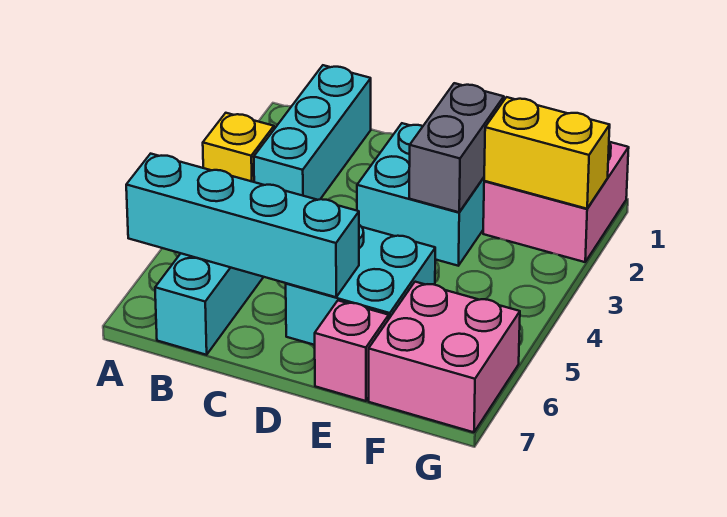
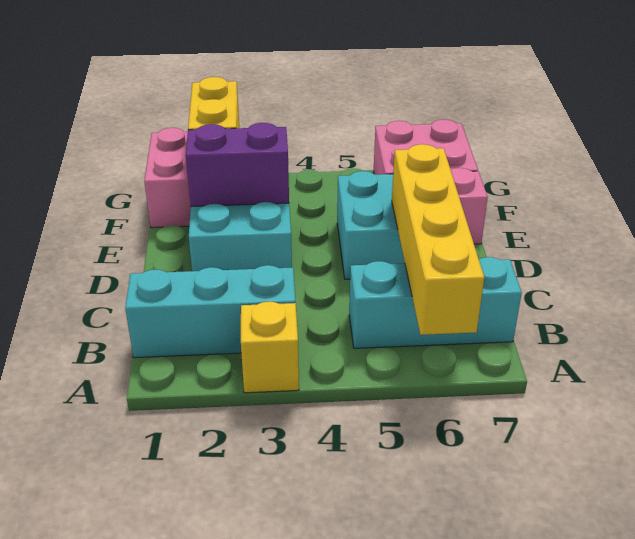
cyan 1x4 brick [126,154,359,297] -> yellow 1x4 brick [392,144,484,335]
grey 1x2 brick [409,83,504,212] -> purple 1x2 brick [186,123,289,206]

